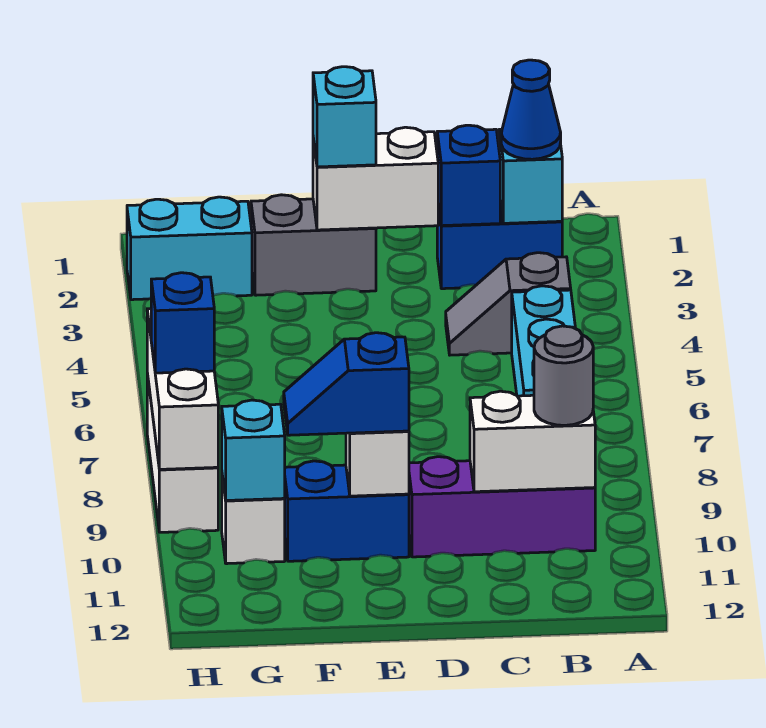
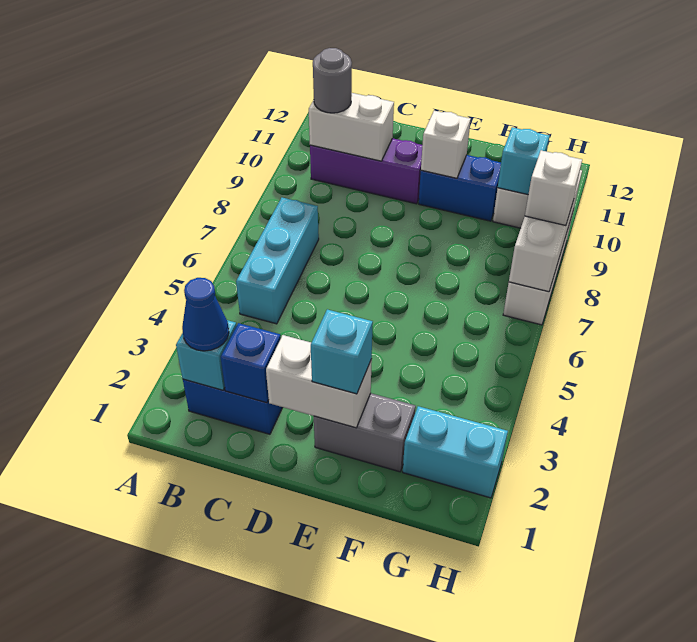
grey 1x2 slope [446,253,571,355] -> none
blue 1x2 slope [284,333,409,435] -> none
blue 1x1 brick [151,273,214,373] -> white 1x1 brick [525,150,582,226]

